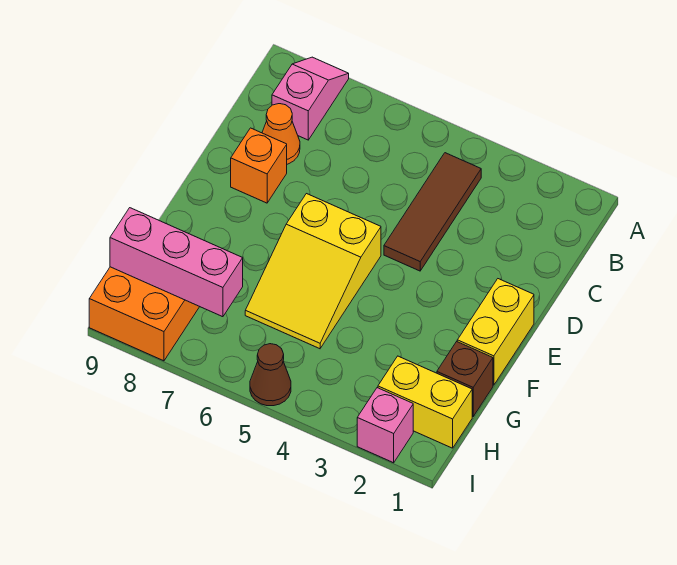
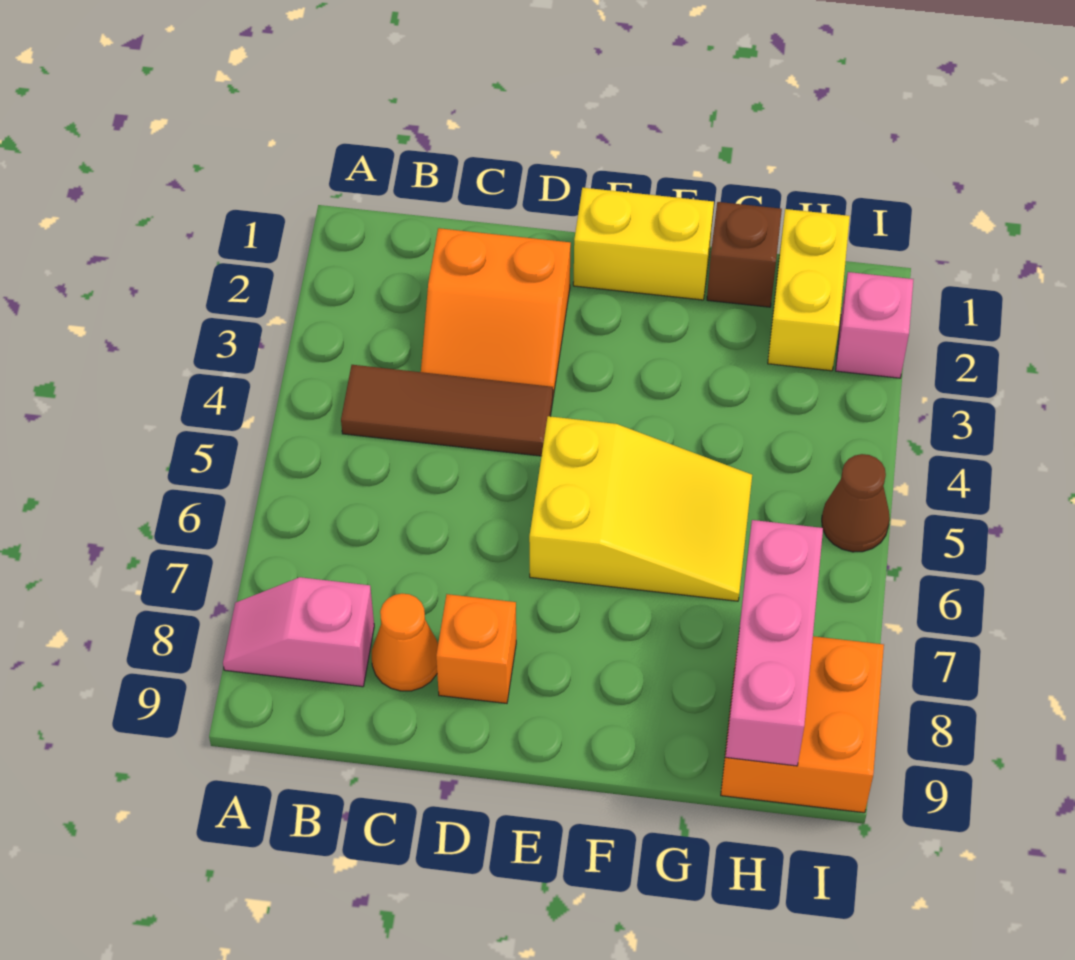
none -> orange 2x2 slope [421,228,571,396]

